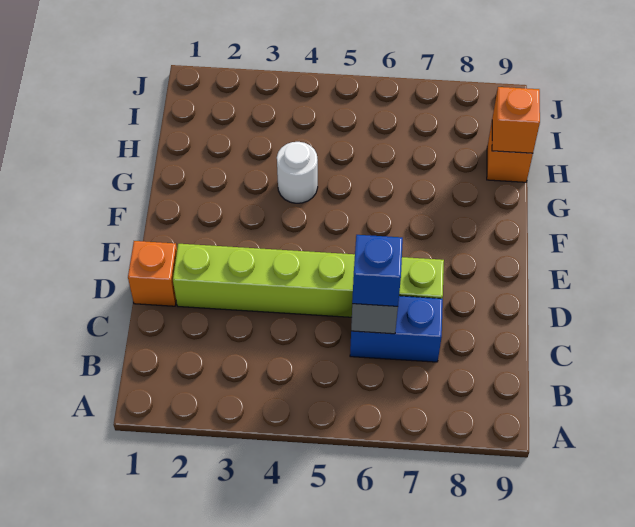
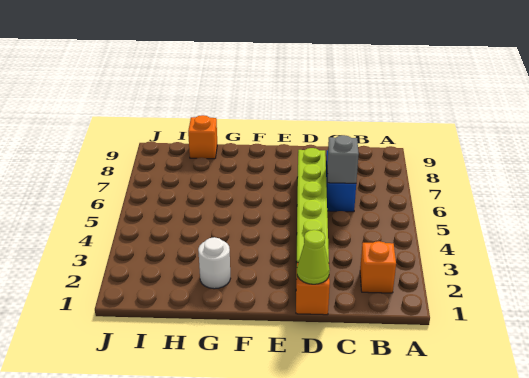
blue 1x1 brick [352,235,403,306] -> none
none -> lime 1x1 cone [297,230,330,284]
white 1x1 round brick [277,142,318,203] -> white 1x1 round brick moved to [198,237,230,289]
orange 1x1 brick [492,87,540,153] -> orange 1x1 brick moved to [360,241,396,293]

